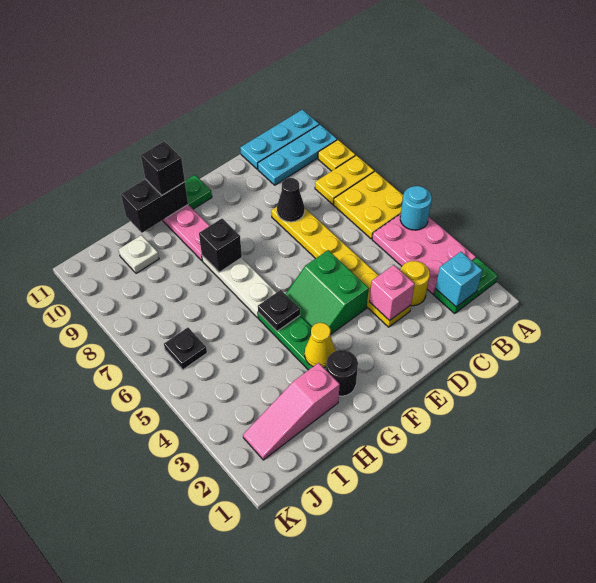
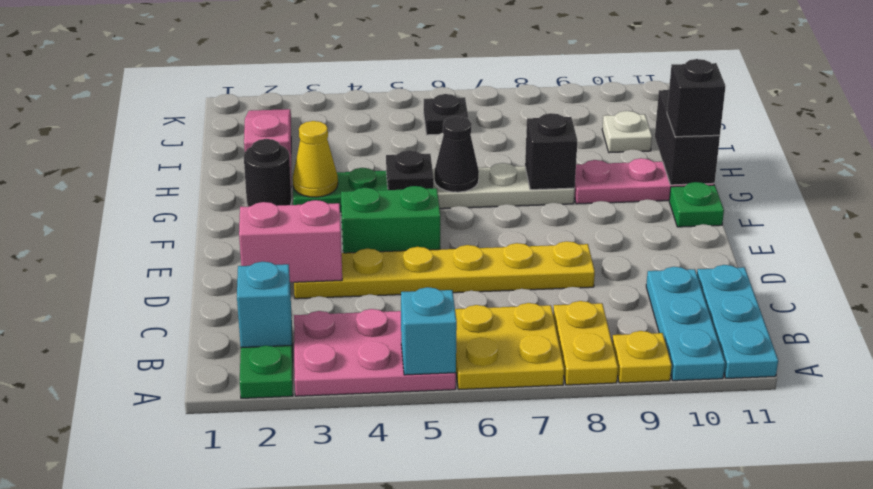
cyan 1x1 round brick [400,186,432,230] -> cyan 1x1 brick [401,287,457,375]
yellow 1x1 round brick [400,261,430,306] -> none
pink 1x1 brick [369,265,415,321] -> pink 1x2 brick [239,200,342,282]
black 1x1 cone [277,178,305,222] -> black 1x1 cone moved to [434,116,479,192]

